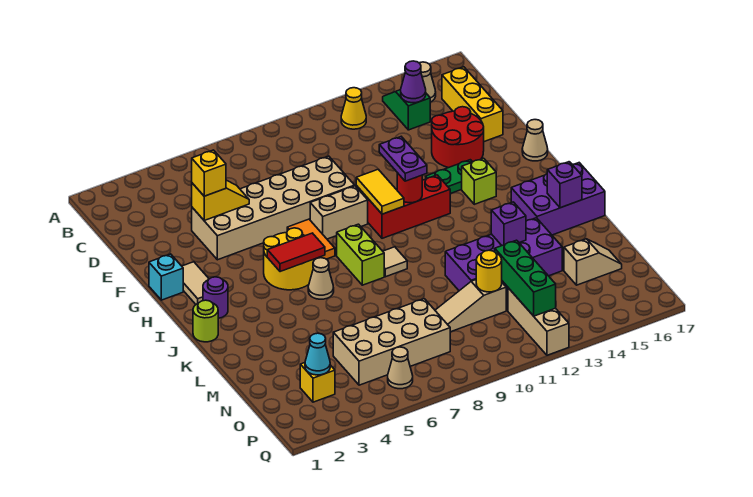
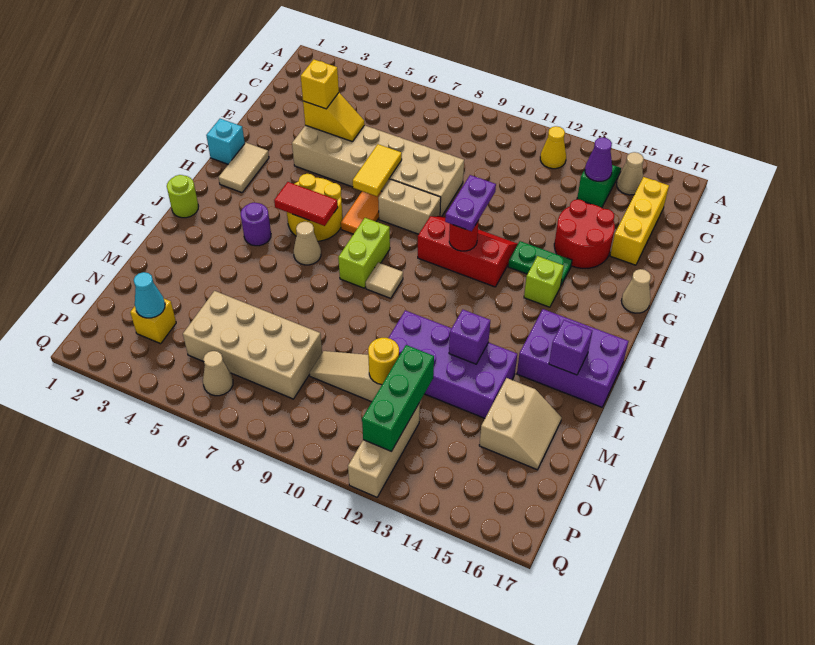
yellow 1x2 tile [356,169,404,214] -> yellow 1x2 tile moved to [353,144,402,196]
purple 1x1 round brick [203,277,228,318] -> purple 1x1 round brick moved to [241,203,271,246]
tan 1x2 slope [564,239,622,285] -> tan 2x2 slope [479,378,562,470]

